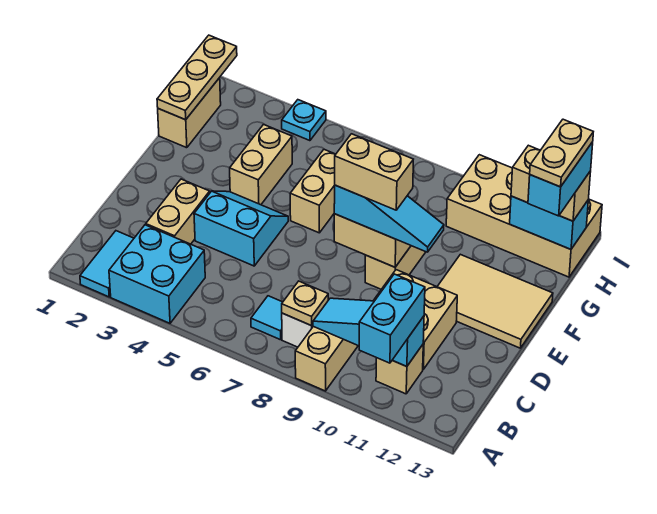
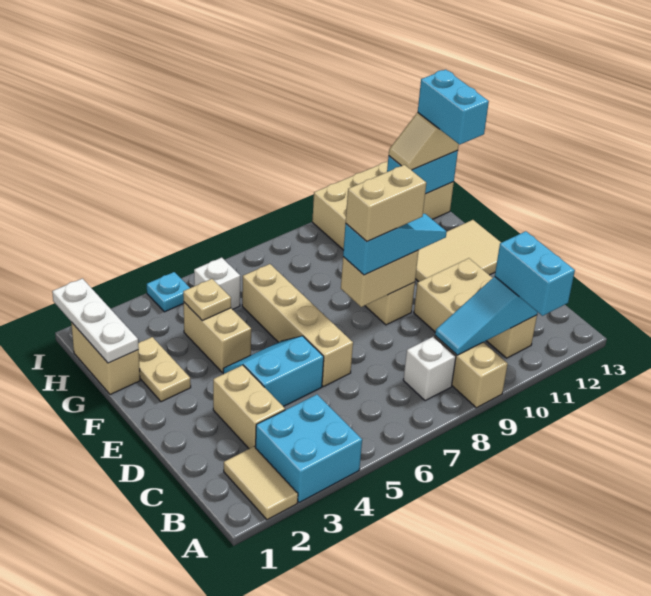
cyan 1x2 tile [80,231,134,297] -> tan 1x2 tile [224,447,298,520]
cyan 1x1 tile [251,296,283,340] -> none
tan 1x1 plate [282,281,328,326] -> tan 1x1 plate moved to [183,279,231,321]
tan 1x2 brick [290,149,336,233] -> tan 1x4 brick [242,264,353,386]
tan 1x3 plate [157,35,237,120] -> white 1x3 plate [52,278,139,363]
tan 1x2 plate [530,119,593,187] -> tan 1x2 plate moved to [138,337,191,402]
none -> white 1x1 brick [194,258,240,310]
tan 1x2 brick [511,145,591,221] -> tan 1x2 slope [389,113,459,170]

